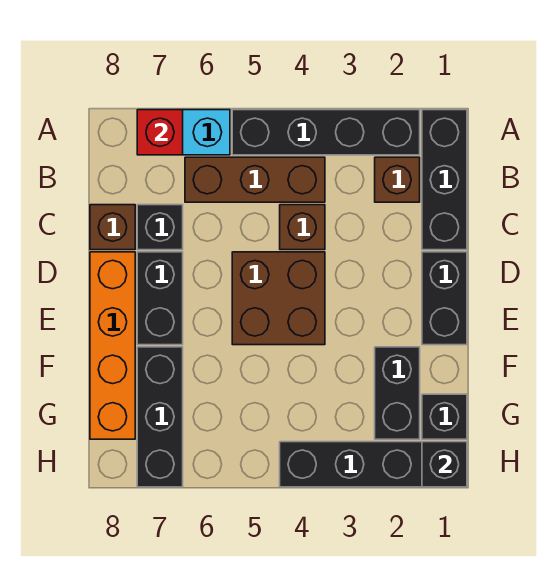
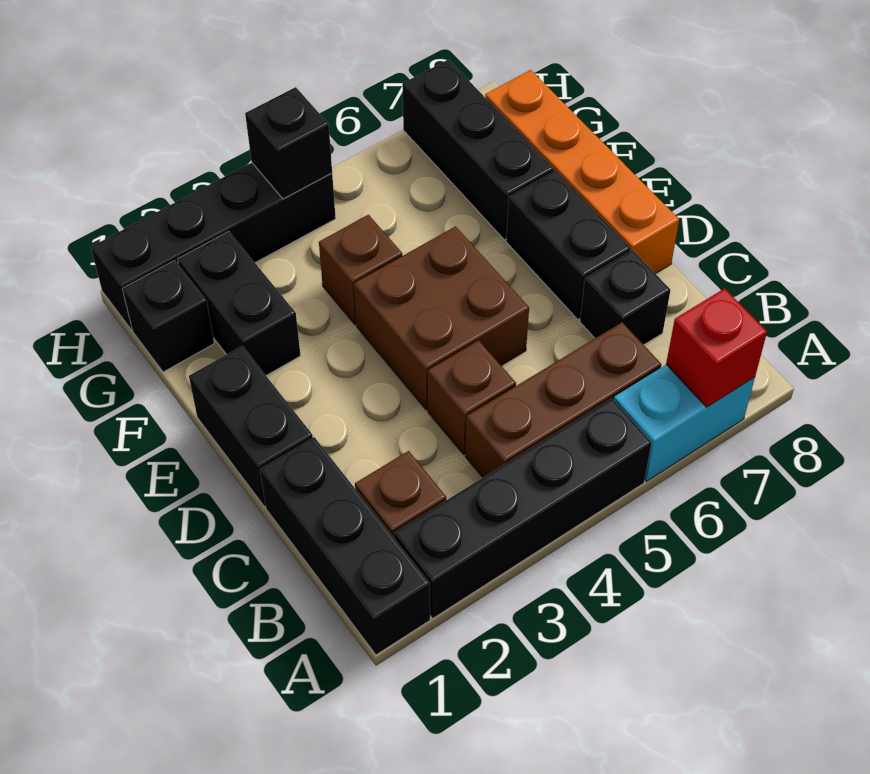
brown 1x1 brick [90,205,135,250] -> brown 1x1 brick moved to [319,215,402,325]
black 1x1 brick [422,442,467,487] -> black 1x1 brick moved to [245,87,332,199]

